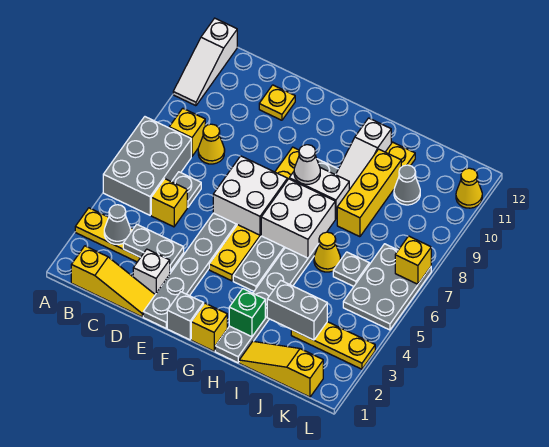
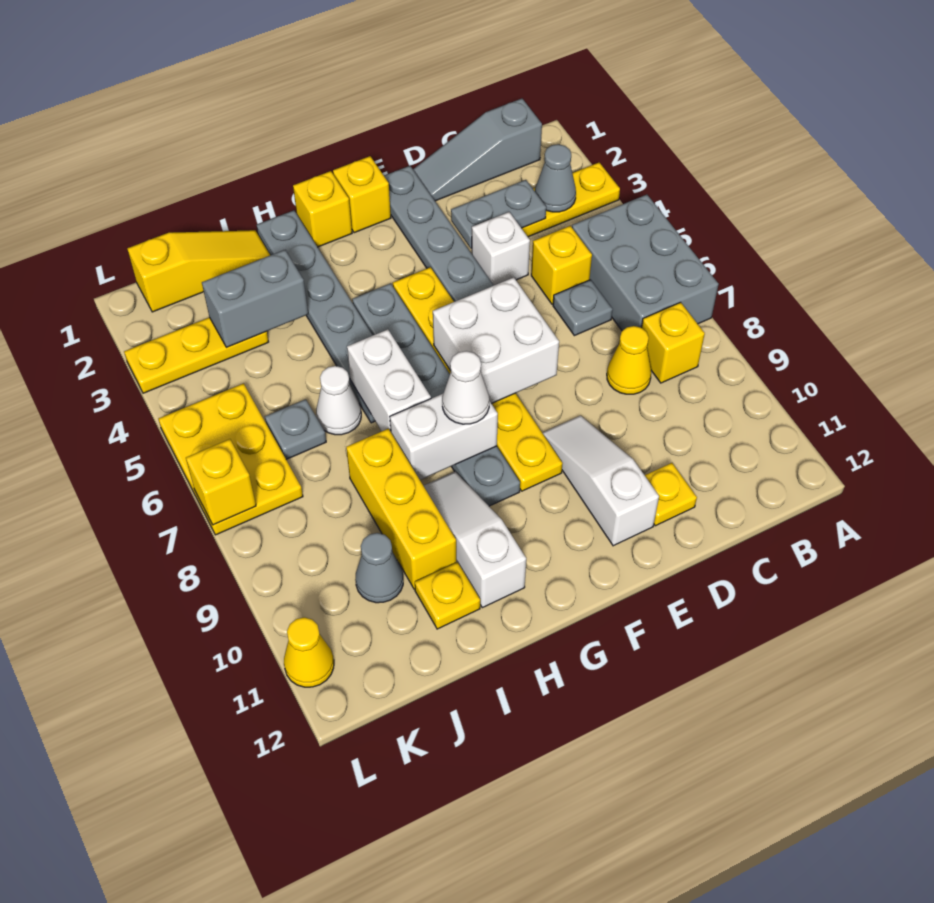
white 1x3 slope [173,18,237,106] -> white 1x3 slope moved to [543,416,659,546]
yellow 1x3 slope [71,246,155,317] -> grey 1x3 slope [413,99,542,201]
white 1x1 brick [133,249,170,294] -> white 1x1 brick moved to [472,212,530,285]
grey 1x1 brick [167,292,204,340] -> yellow 1x1 brick [333,156,391,233]
white 2x2 brick [261,179,335,258] -> white 1x2 brick [347,329,431,432]
green 1x1 brick [229,289,265,337] -> none
yellow 1x1 cone [314,232,340,272] -> white 1x1 cone [316,366,361,435]
grey 2x3 plate [343,244,431,330] -> yellow 2x3 plate [158,384,303,535]

